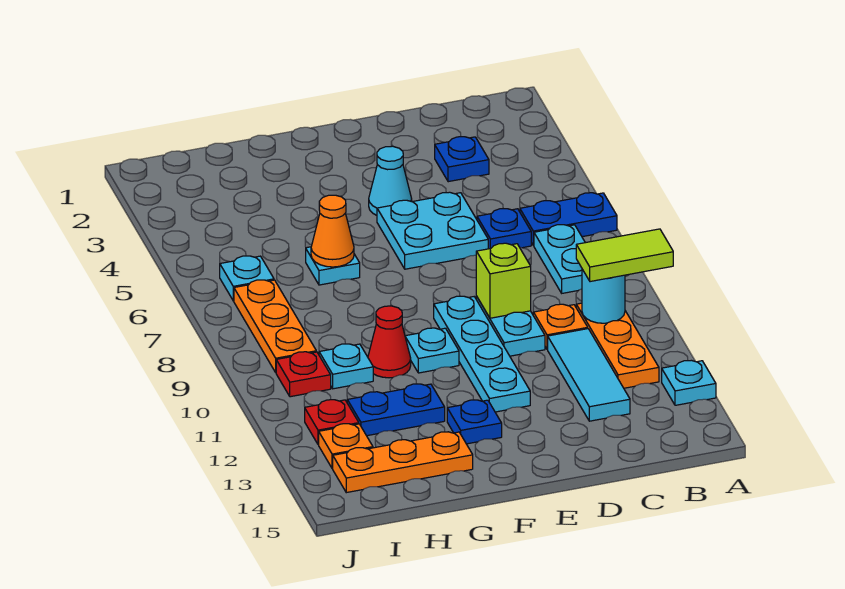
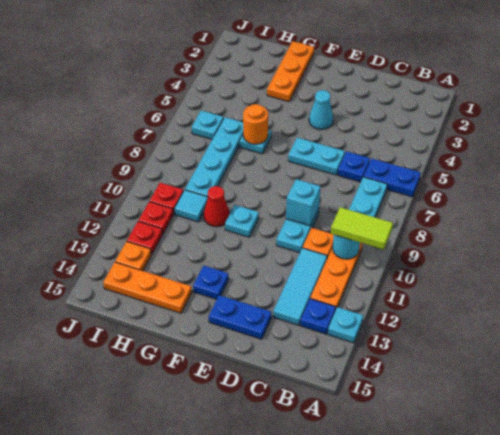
blue 1x1 plate [435,137,489,182] -> blue 1x1 plate moved to [300,299,336,334]
cyan 2x2 plate [377,192,488,269] -> cyan 1x2 plate [288,138,345,175]
lime 1x1 brick [476,243,531,318] -> cyan 1x1 brick [286,179,321,226]
cyan 1x4 plate [434,296,530,412] -> cyan 1x4 plate moved to [185,117,243,197]
orange 1x1 cone [311,195,354,267] -> orange 1x1 round brick [243,104,268,144]
blue 1x2 plate [347,384,445,436] -> blue 1x2 plate moved to [209,295,272,339]
cyan 1x1 plate [319,344,373,389] -> cyan 1x1 tile [175,190,208,222]
orange 1x3 plate [234,280,316,372] -> orange 1x3 plate moved to [267,41,314,102]
none -> red 1x1 plate [138,202,173,234]

